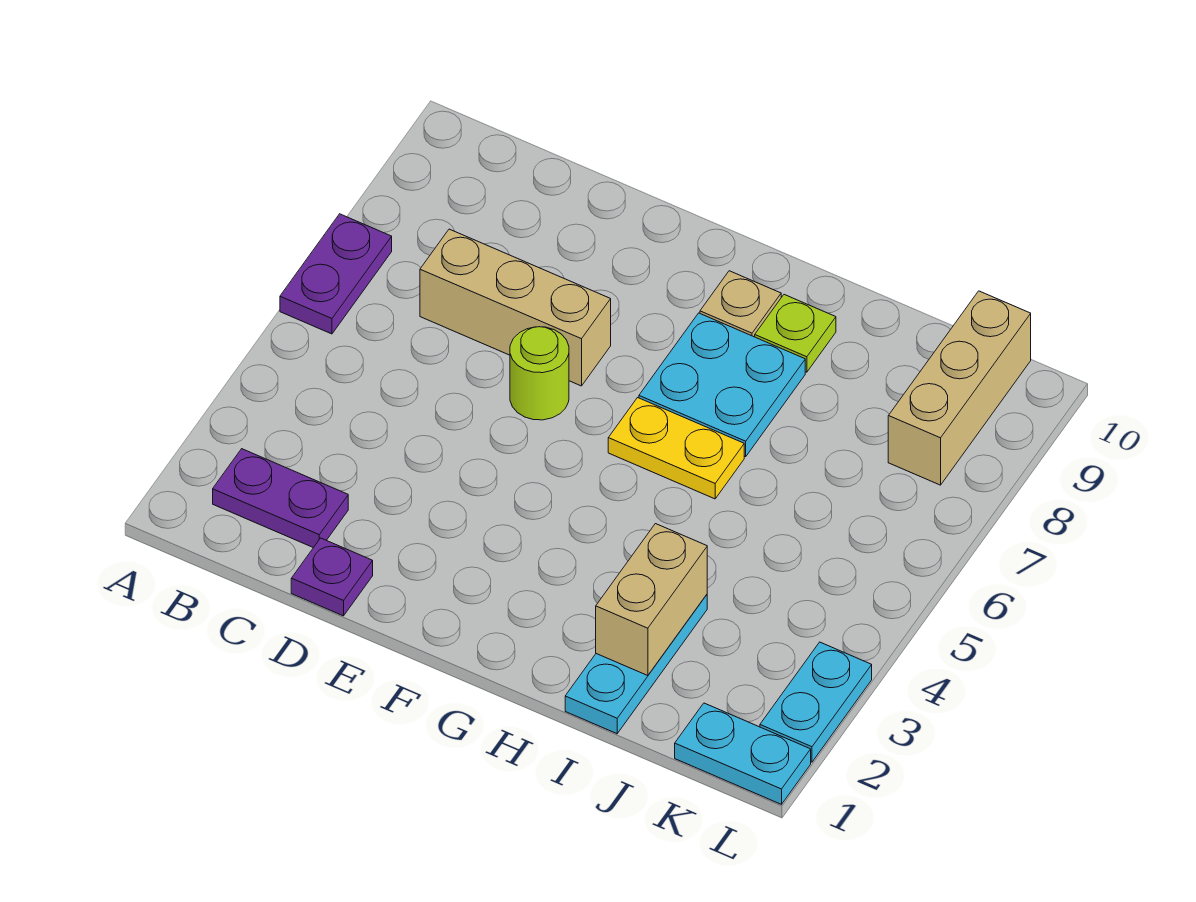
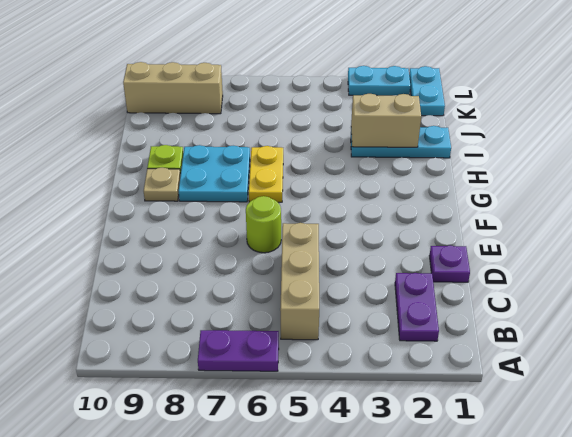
tan 1x3 brick [420,229,611,386] -> tan 1x3 brick moved to [280,223,319,340]

